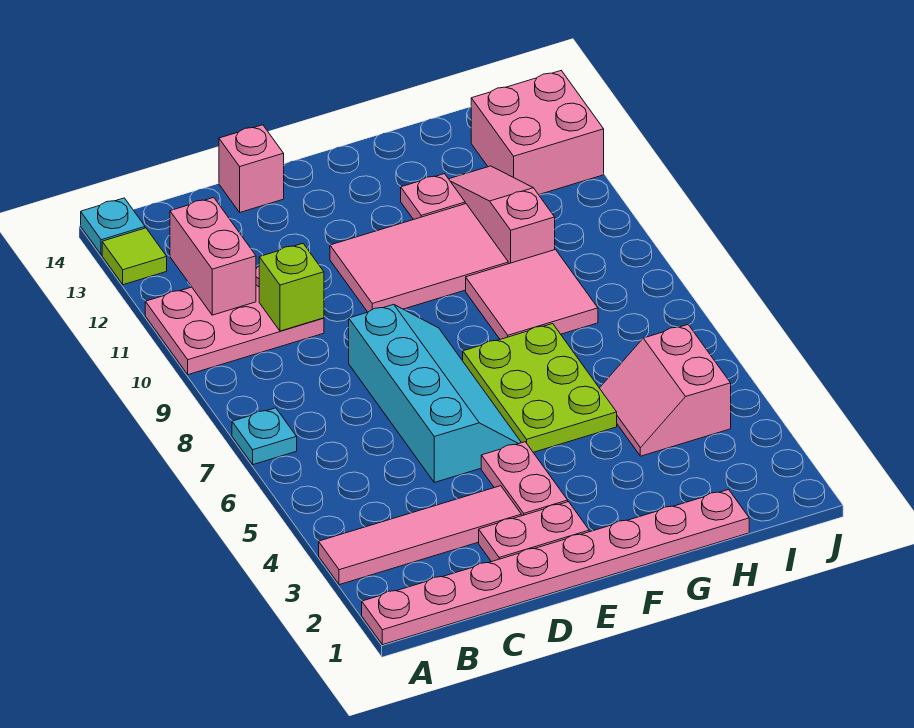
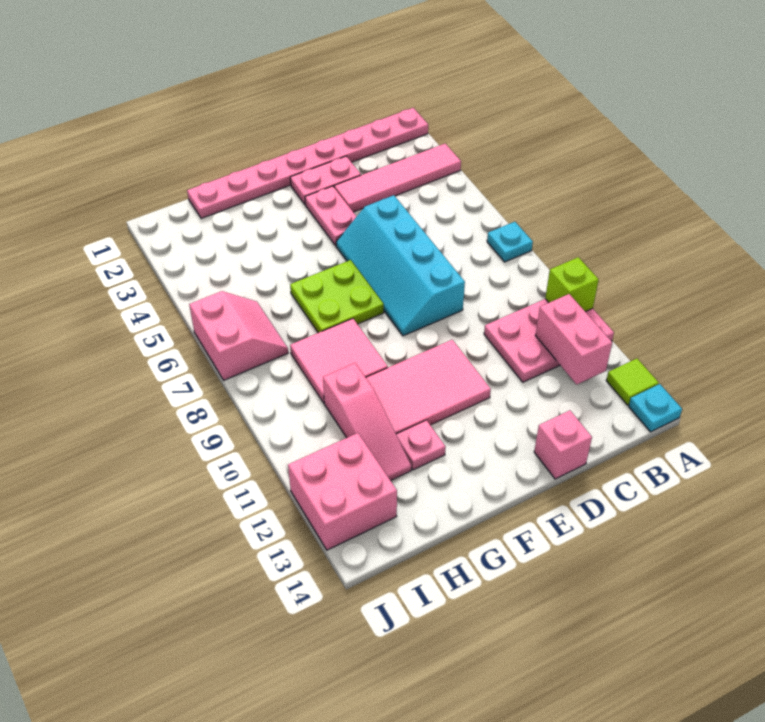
lime 1x1 brick [259,244,324,331] -> lime 1x1 brick moved to [545,257,599,312]
lime 2x3 plate [463,324,617,452] -> lime 2x2 plate [290,260,384,333]
pink 2x2 slope [600,325,731,456] -> pink 2x2 slope moved to [189,291,288,380]

